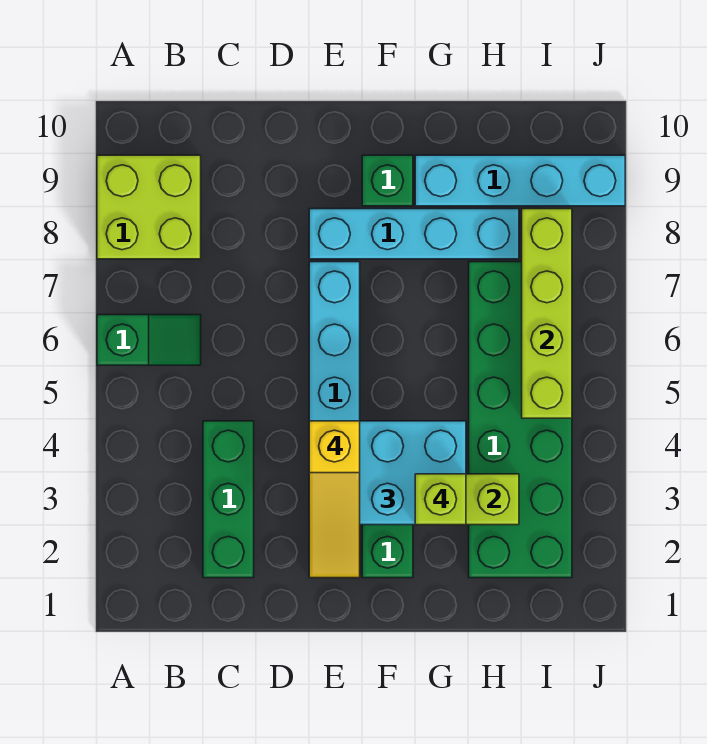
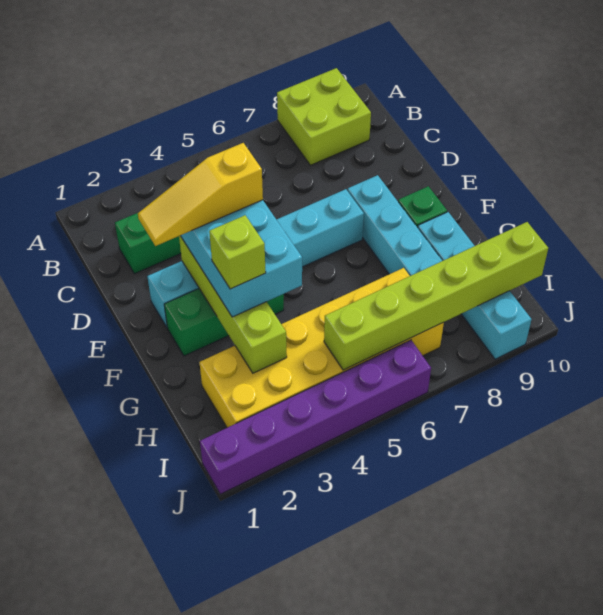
green 1x2 slope [97,315,201,365] -> none
green 2x6 brick [469,262,572,578] -> yellow 2x6 brick [200,268,444,428]
lime 1x4 brick [522,209,572,418] -> lime 1x6 brick [324,222,548,370]
none -> purple 1x6 brick [200,340,431,494]

